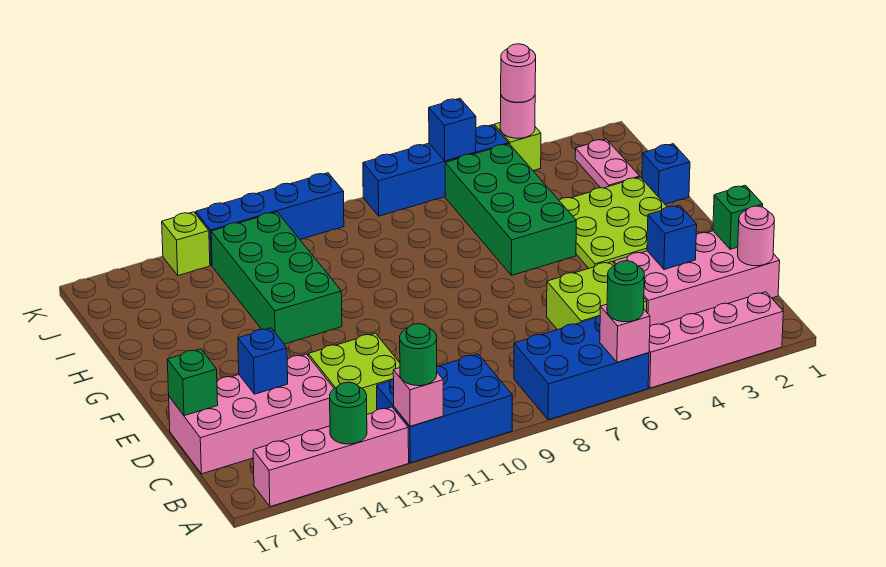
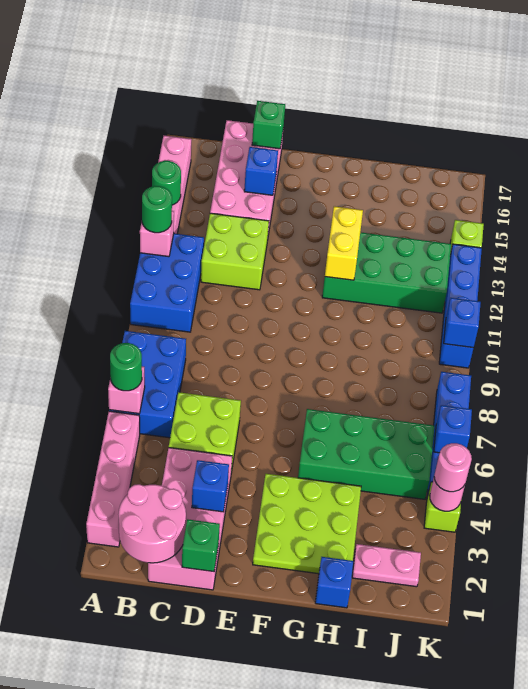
pink 1x1 round brick [738,206,774,266] -> pink 2x2 round brick [118,484,186,563]
none -> yellow 1x2 brick [325,206,363,280]
none -> blue 1x1 brick [444,298,481,348]

